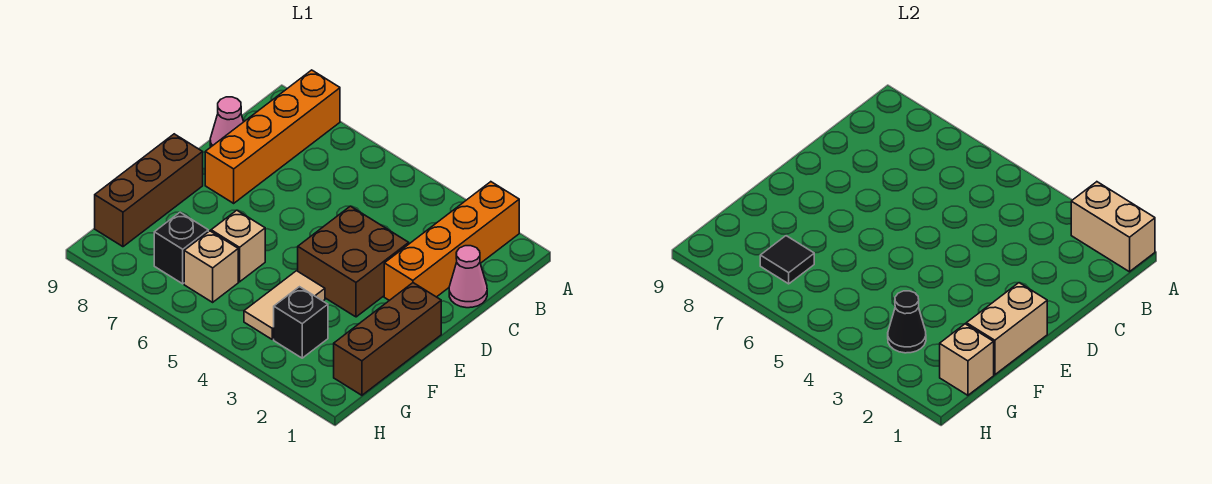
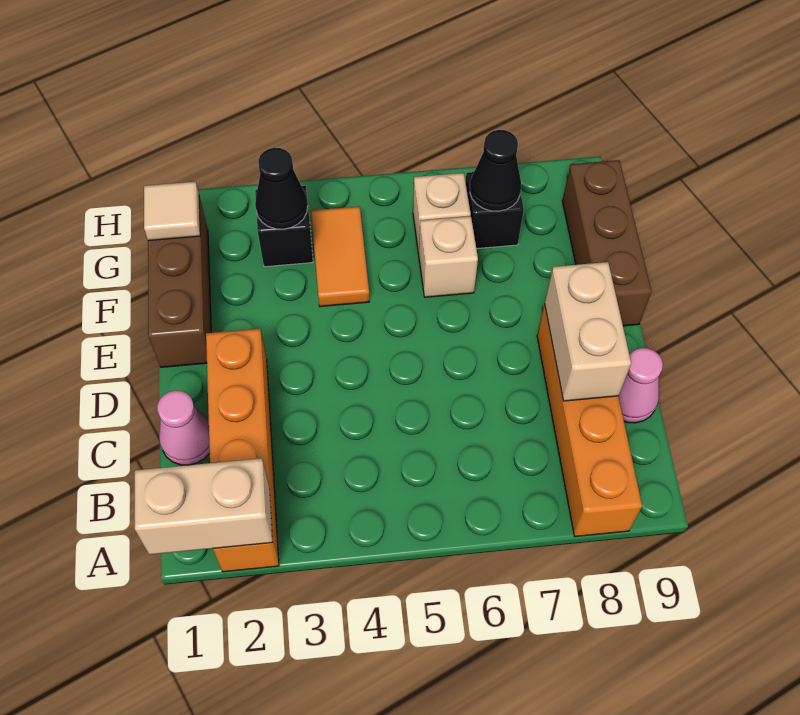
brown 2x2 brick [298,206,409,317] -> none
tan 1x2 brick [966,283,1047,375] -> tan 1x2 brick moved to [545,262,631,401]
tan 1x2 tile [244,271,325,339] -> orange 1x2 tile [311,206,369,307]
tan 1x1 brick [940,324,994,395] -> tan 1x1 tile [144,182,200,241]
black 1x1 tile [760,236,814,284] -> black 1x1 cone [470,130,521,211]

